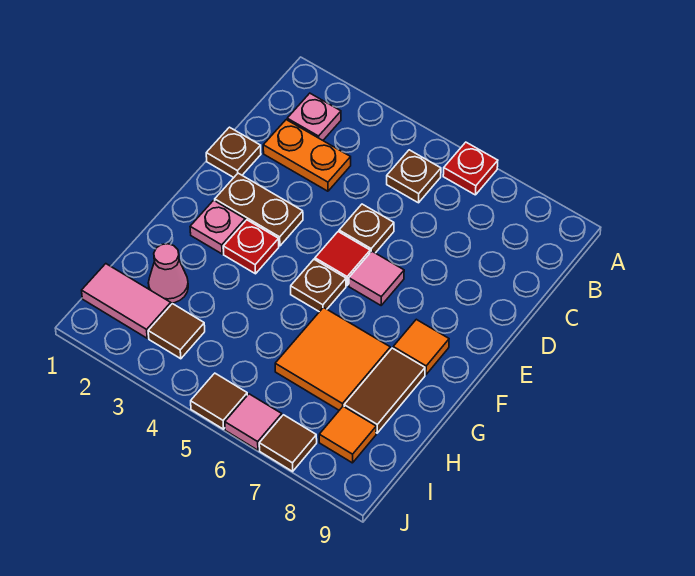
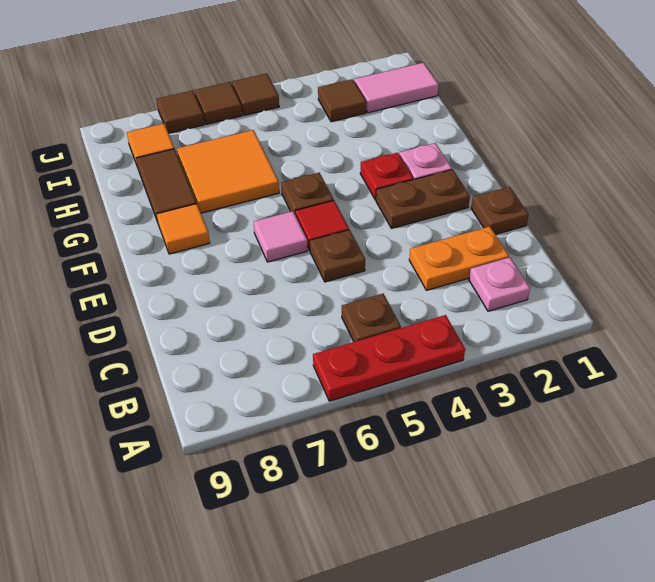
red 1x1 plate [443,142,498,195] -> red 1x3 plate [313,315,465,401]
pink 1x1 cone [148,244,188,303] -> none
pink 1x1 tile [225,394,282,450] -> brown 1x1 tile [195,82,242,124]

